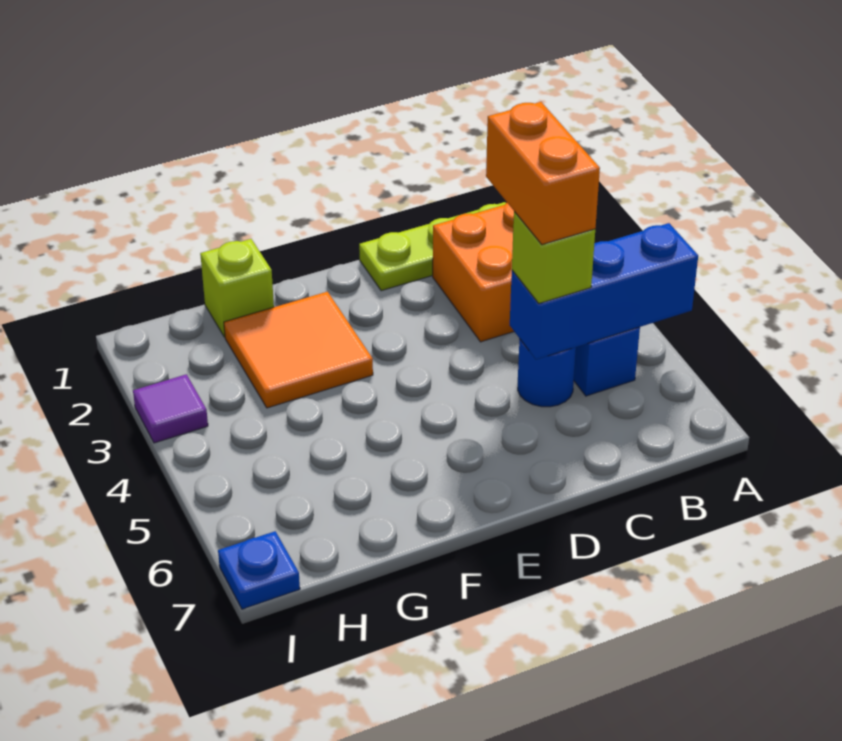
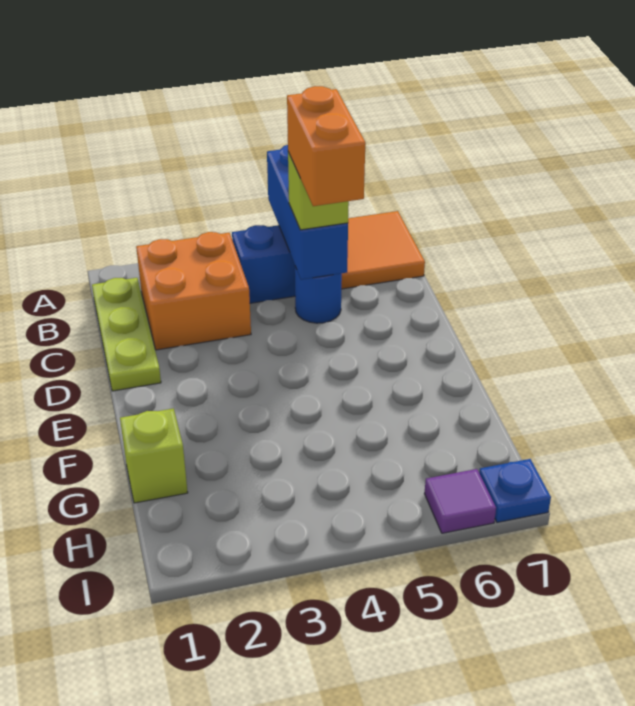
orange 1x2 brick [486,102,600,245] -> orange 1x2 brick turned to [287,86,365,206]
orange 2x2 tile [224,292,373,408] -> orange 2x2 tile moved to [341,211,425,289]
purple 1x1 tile [133,374,208,443] -> purple 1x1 tile moved to [424,469,496,533]

